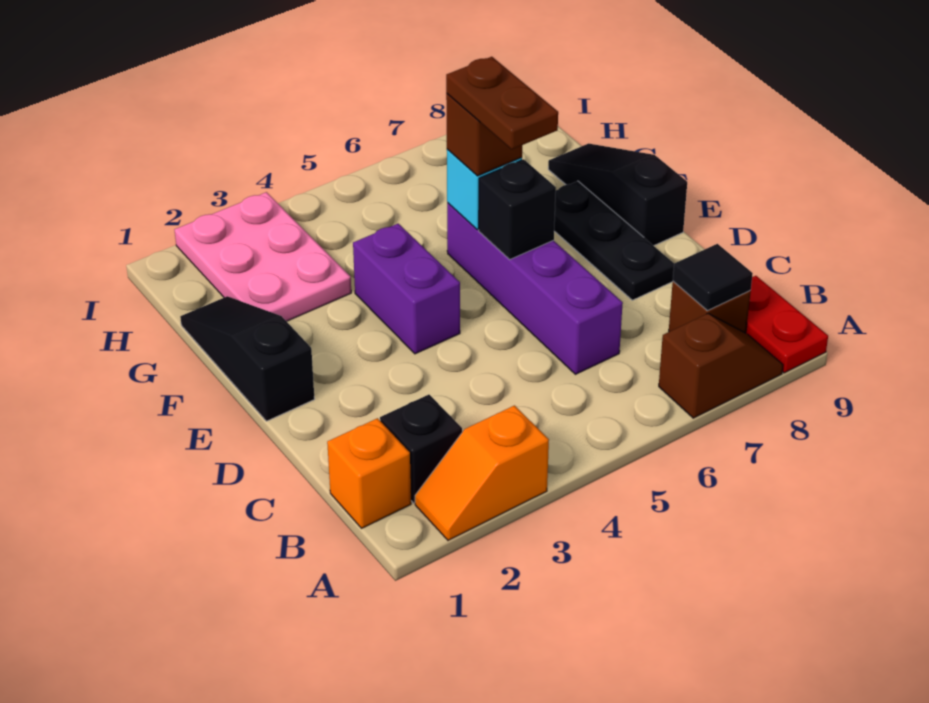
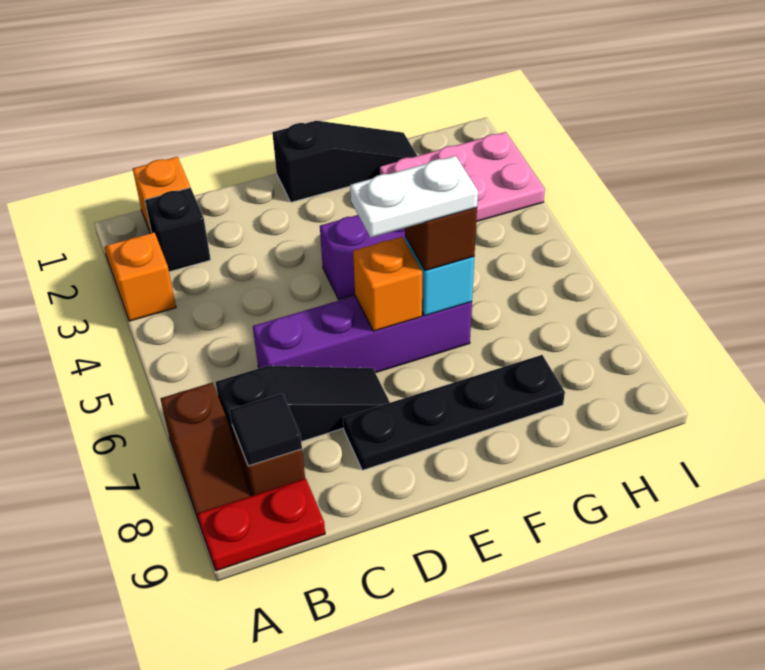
black 1x3 plate [554,181,674,300] -> black 1x4 plate [343,355,565,470]
black 1x1 brick [479,159,556,260] -> orange 1x1 brick [353,237,422,331]
brown 1x2 plate [446,57,558,149] -> white 1x2 plate [350,156,478,238]
black 1x3 slope [548,143,687,246] -> black 1x3 slope moved to [216,366,390,447]

